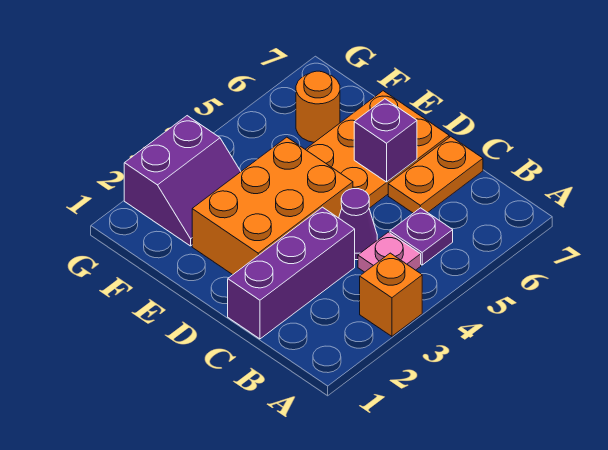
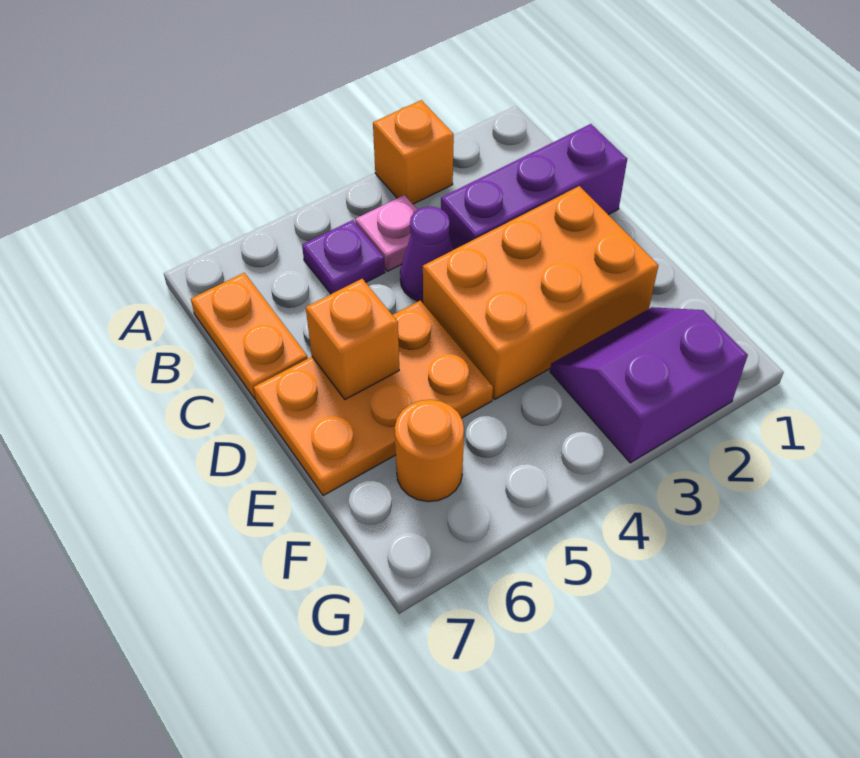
orange 1x2 plate [388,137,483,213] -> orange 1x2 plate turned to [191,273,308,399]
purple 1x1 brick [354,99,417,182] -> orange 1x1 brick [306,279,399,400]

